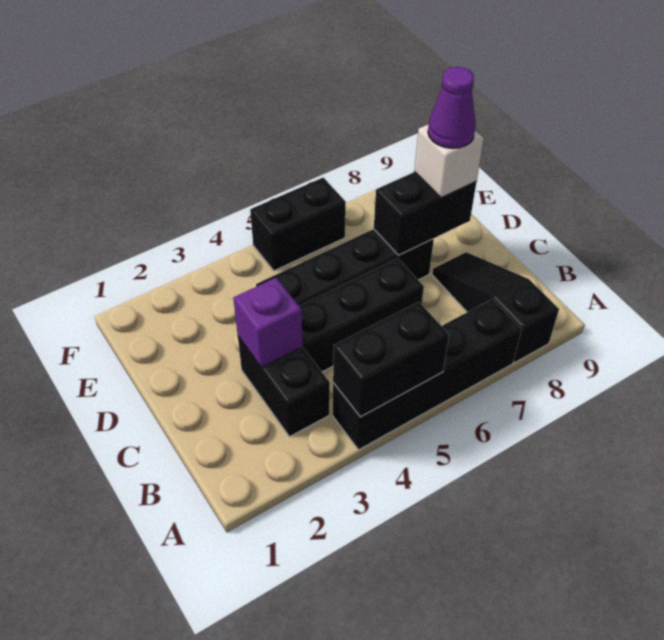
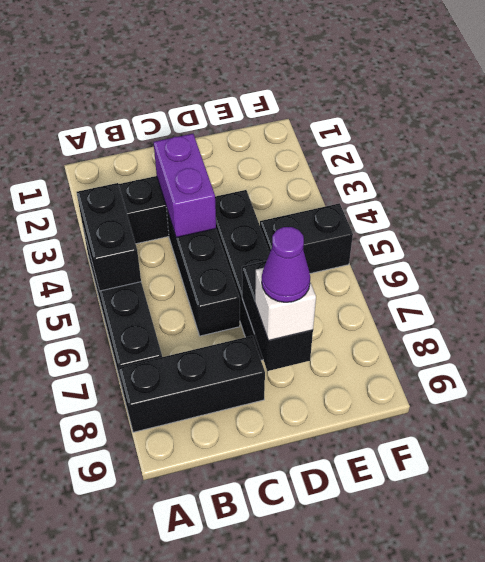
black 1x3 slope [432,252,559,363] -> black 1x3 brick [119,336,265,432]
purple 1x1 brick [233,278,303,367] -> purple 1x2 brick [154,134,216,237]
black 1x2 brick [250,178,346,271] -> black 1x2 brick turned to [260,203,353,273]

